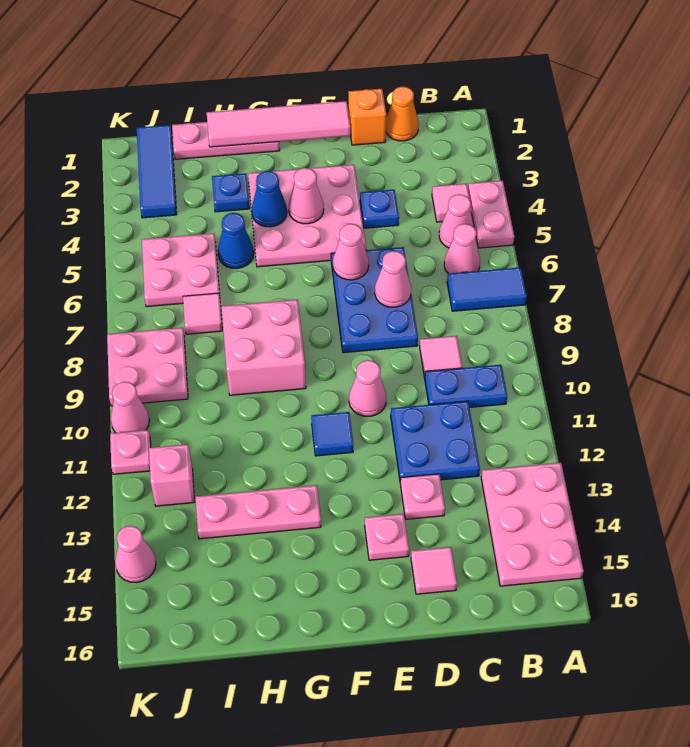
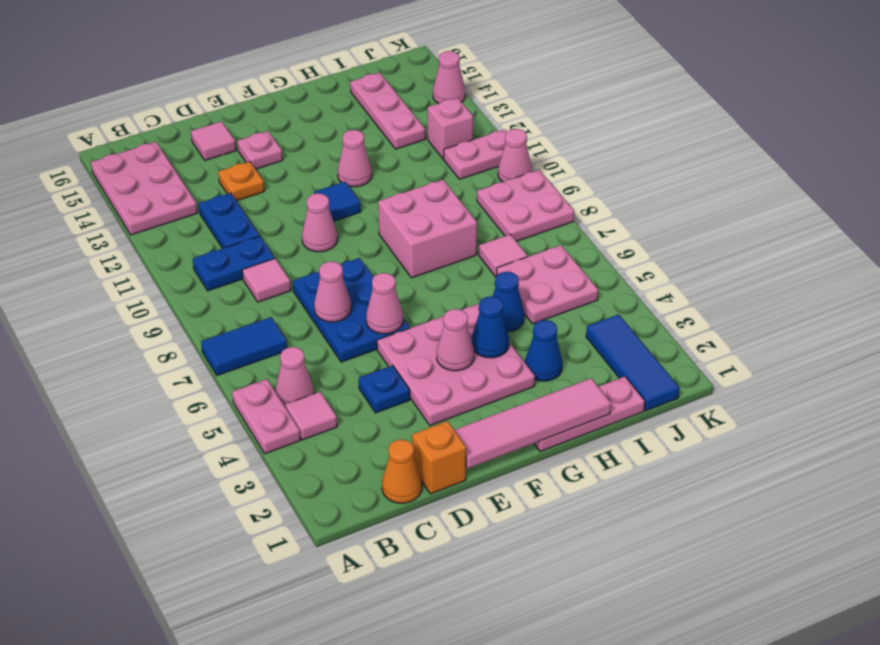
pink 1x1 cone [444,224,480,274] -> pink 1x1 cone moved to [338,130,372,187]
blue 2x2 plate [391,401,480,483] -> blue 1x2 plate [199,193,260,248]
pink 1x1 plate [401,474,445,519] -> orange 1x1 plate [218,161,264,201]
pink 1x3 plate [196,485,321,539] -> pink 1x3 plate turned to [350,73,425,149]
blue 1x1 plate [212,173,249,212] -> blue 1x1 cone [525,320,562,381]
pink 1x1 plate [110,430,151,474] -> pink 1x2 plate [444,129,507,179]

